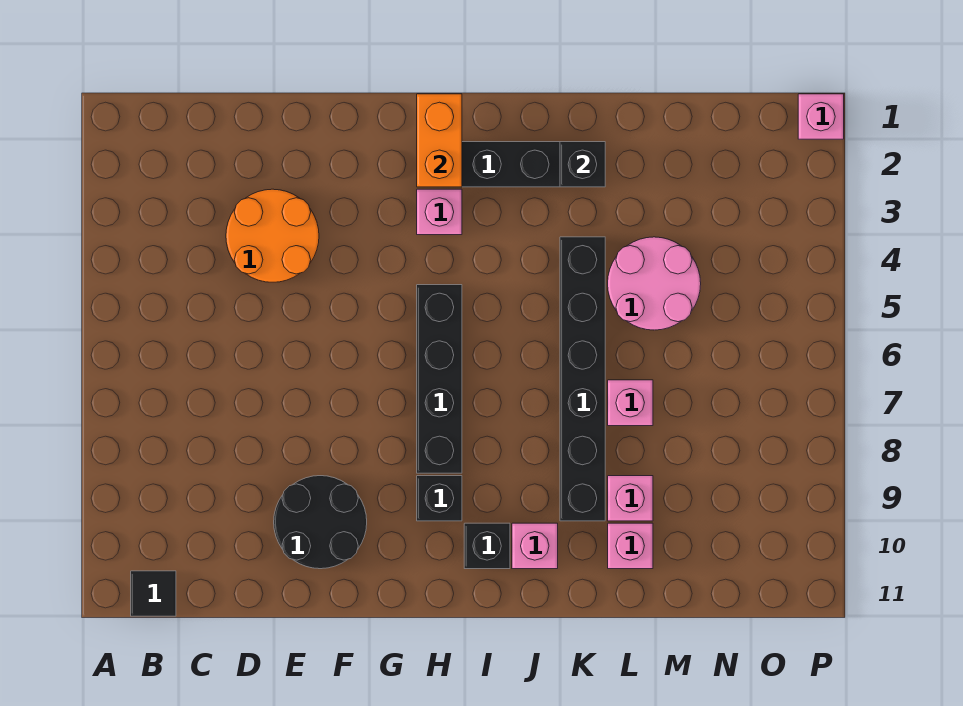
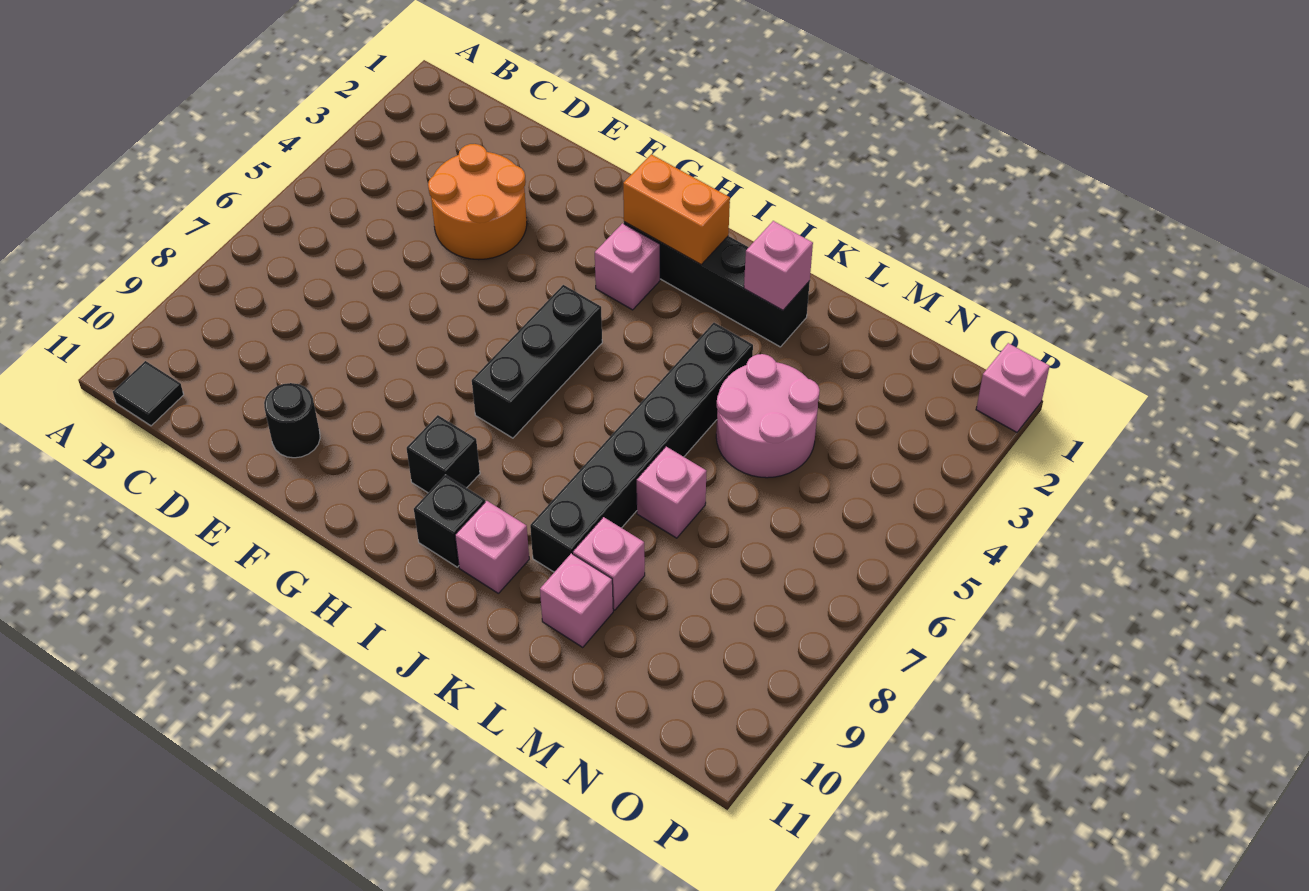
black 2x2 round brick [274,476,367,569] -> black 1x1 round brick [264,383,320,458]
orange 1x2 brick [417,94,462,187] -> orange 1x2 brick turned to [623,154,730,264]
black 1x4 brick [417,285,462,473] -> black 1x3 brick [472,285,602,438]
black 1x1 brick [560,142,605,187] -> pink 1x1 brick [744,221,813,310]

